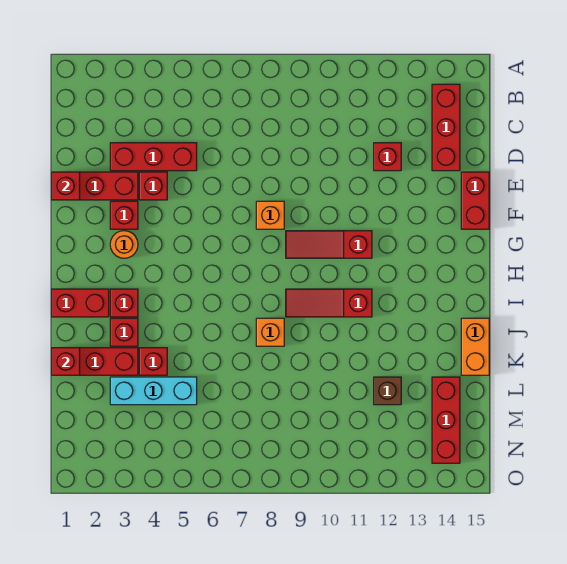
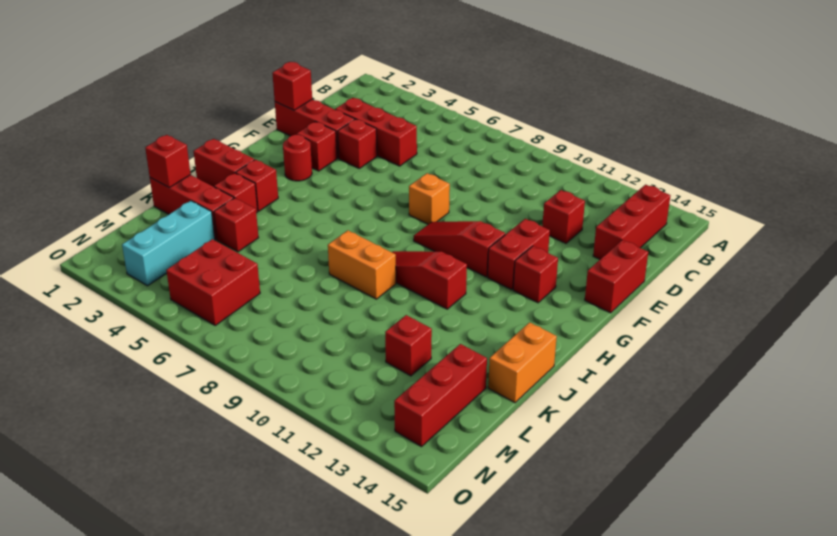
none -> red 1x2 brick [487,219,550,290]
orange 1x1 round brick [110,231,138,258] -> red 1x1 round brick [283,135,312,181]
none -> red 1x1 brick [513,246,558,303]
orange 1x1 brick [256,318,284,346] -> orange 1x2 brick [328,230,396,299]
cyan 1x3 brick [110,377,197,405] -> cyan 1x3 brick turned to [122,201,215,286]
brown 1x1 brick [374,377,401,405] -> red 1x1 brick [385,315,432,376]
none -> red 2x2 brick [166,239,260,325]

